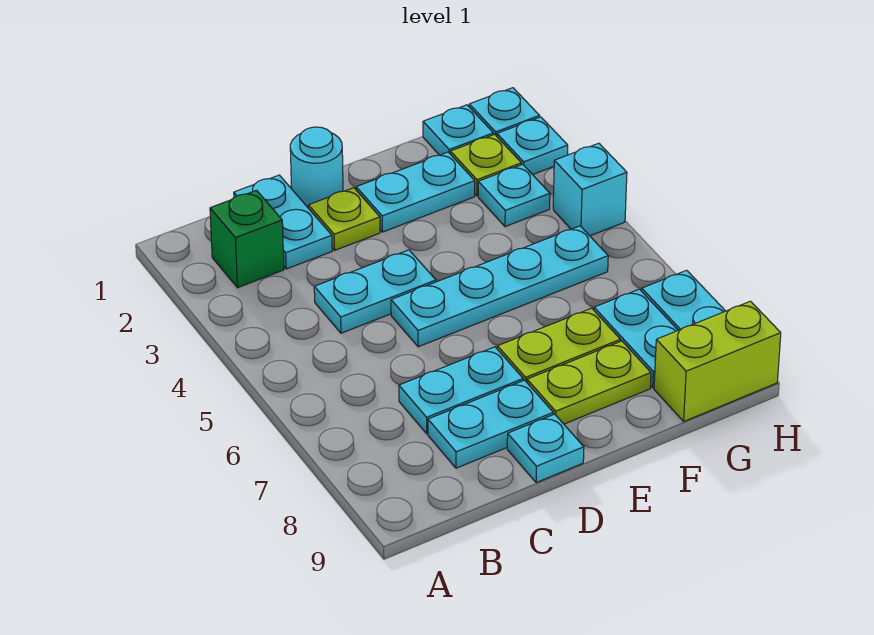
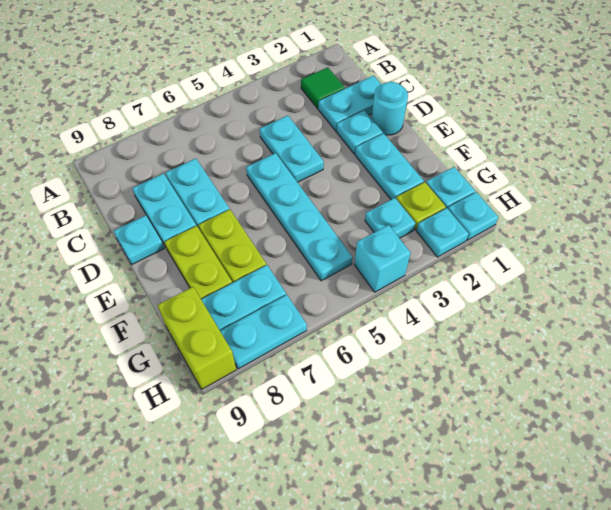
green 1x1 brick [210,190,284,288] -> green 1x1 tile [301,67,345,108]
lime 1x1 plate [308,188,380,250] -> cyan 1x1 plate [336,111,383,154]

